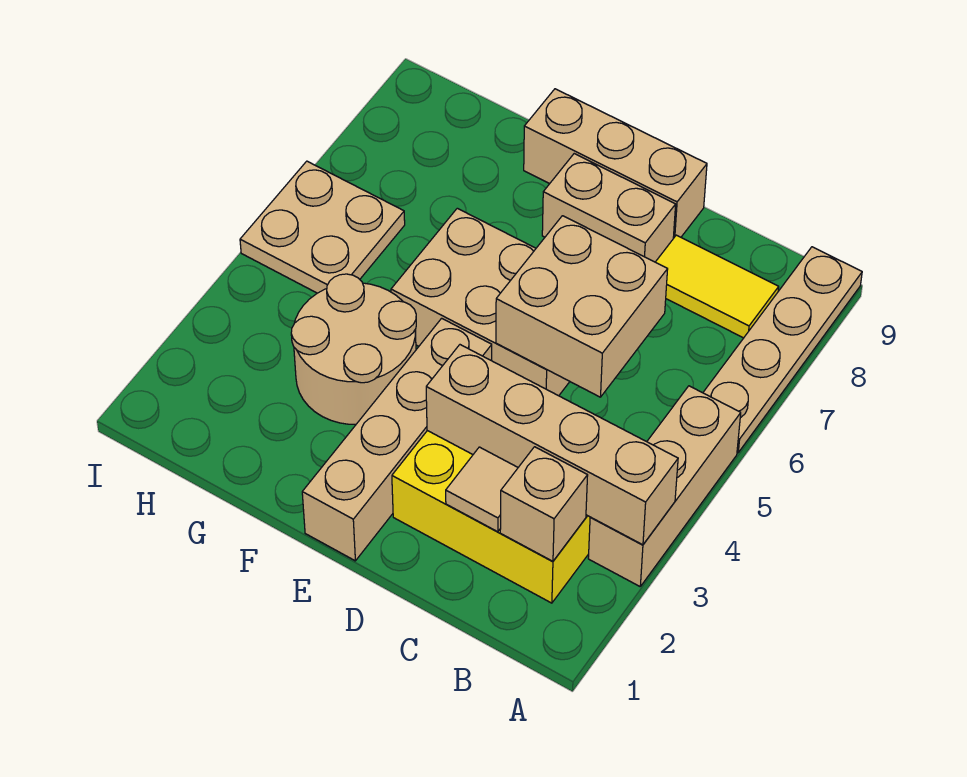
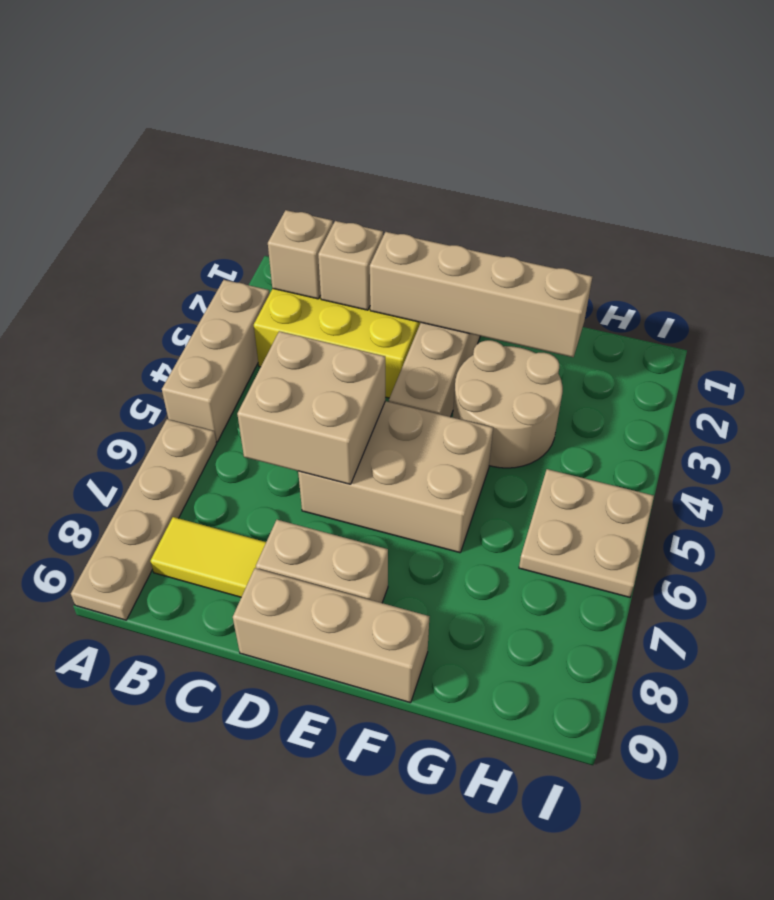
tan 1x4 brick [426,345,678,545] -> tan 1x4 brick moved to [370,232,592,357]
tan 1x1 tile [446,447,518,532] -> tan 1x1 brick [318,221,383,310]

